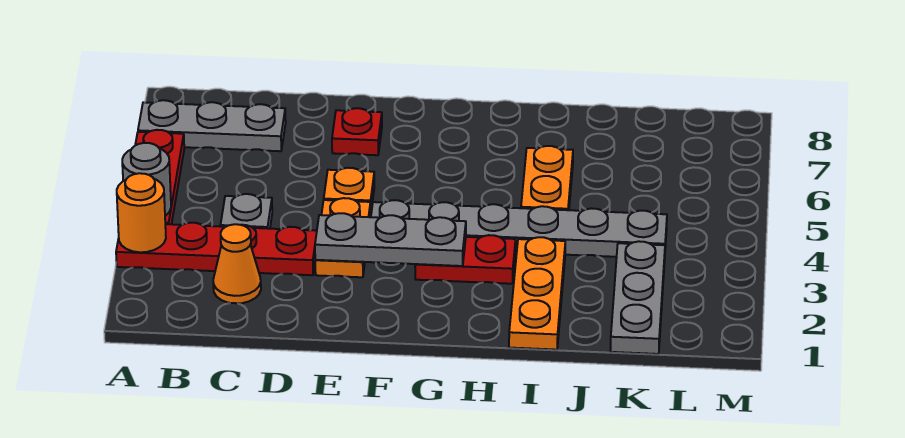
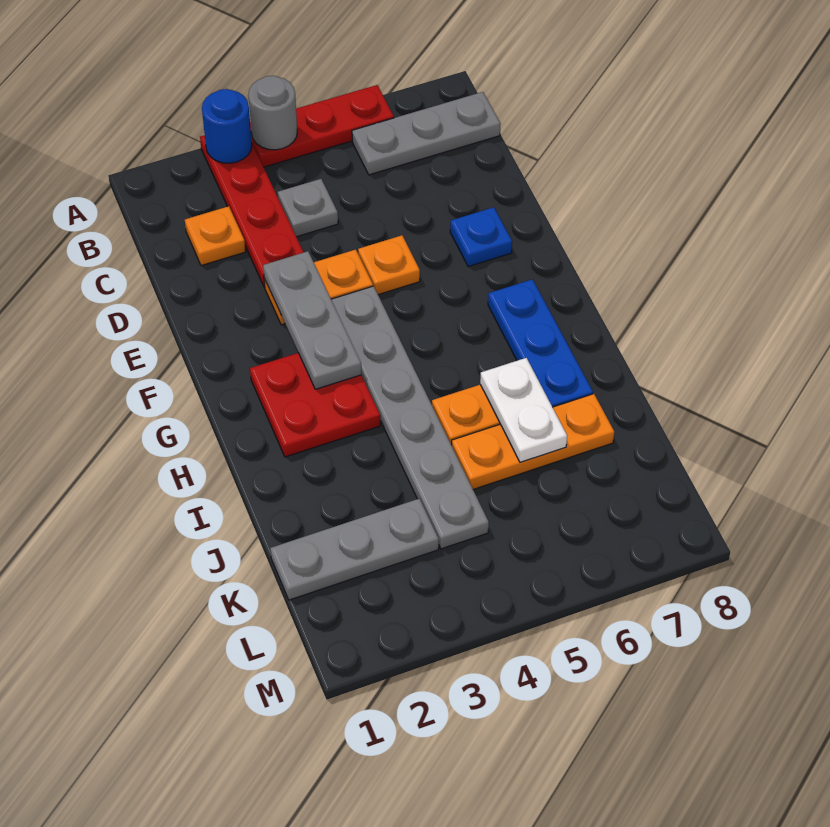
orange 1x1 round brick [117,173,166,252] -> blue 1x1 round brick [202,89,252,163]
grey 1x3 plate [138,100,286,151] -> grey 1x3 plate turned to [352,92,501,175]
orange 1x1 cone [213,224,261,304] -> orange 1x1 plate [185,206,246,266]
red 1x1 plate [332,108,382,155] -> blue 1x1 plate [450,207,512,267]
red 1x2 plate [415,235,516,284] -> red 2x2 plate [250,353,380,457]
none -> blue 1x3 plate [488,279,593,407]
orange 1x3 plate [509,237,565,350] -> orange 1x3 plate moved to [452,394,614,489]
none -> white 1x2 plate [480,358,567,462]

